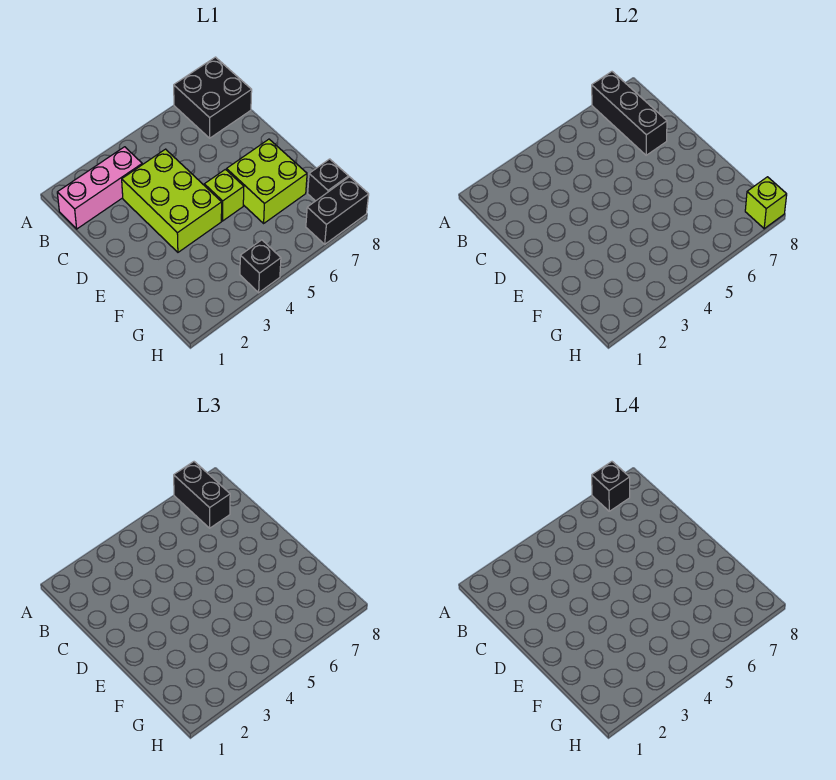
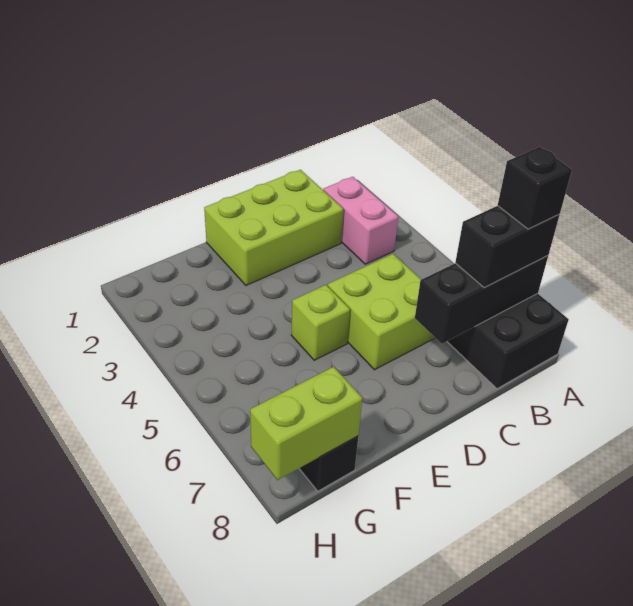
pink 1x3 brick [57,147,142,229] -> pink 1x2 brick [323,177,398,264]
lime 2x3 brick [122,149,222,252] -> lime 2x3 brick moved to [204,170,343,286]
lime 2x2 brick [227,139,307,223] -> lime 2x2 brick moved to [328,254,435,370]
black 1x1 brick [240,240,281,293] -> none
black 1x2 brick [306,177,369,244] -> none
lime 1x1 brick [745,177,787,229] -> lime 1x2 brick [250,367,362,480]

